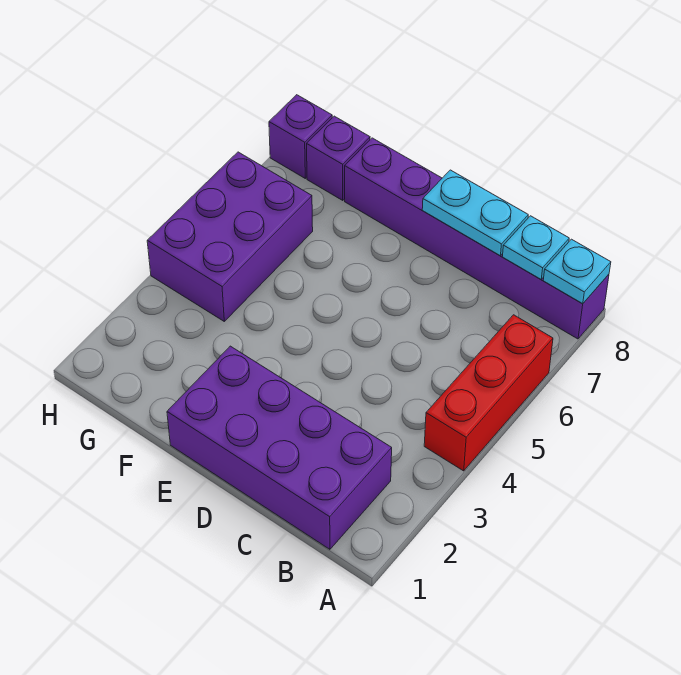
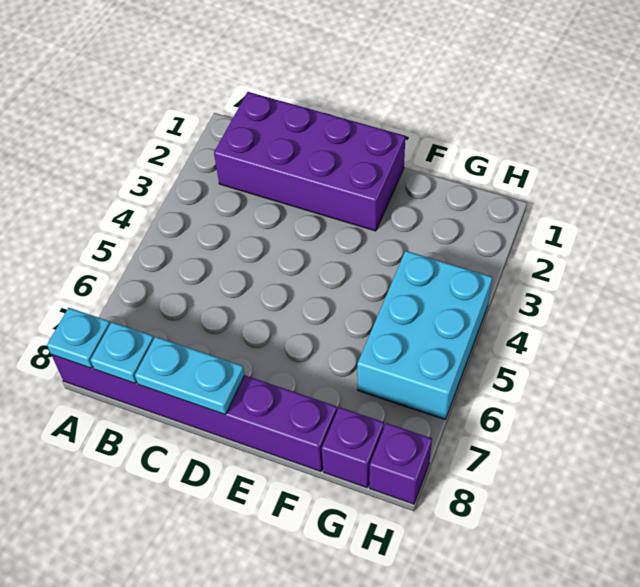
red 1x3 brick [424,315,553,471] -> none
purple 2x3 brick [147,152,313,321] -> cyan 2x3 brick [357,251,492,419]

